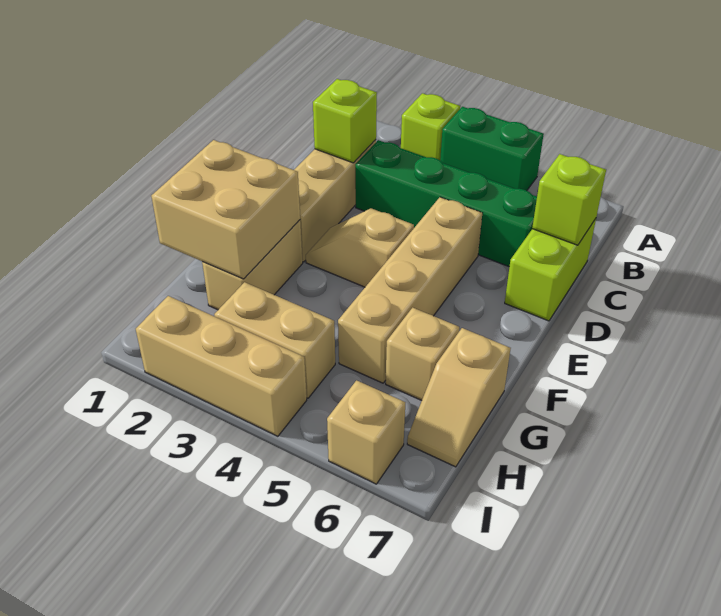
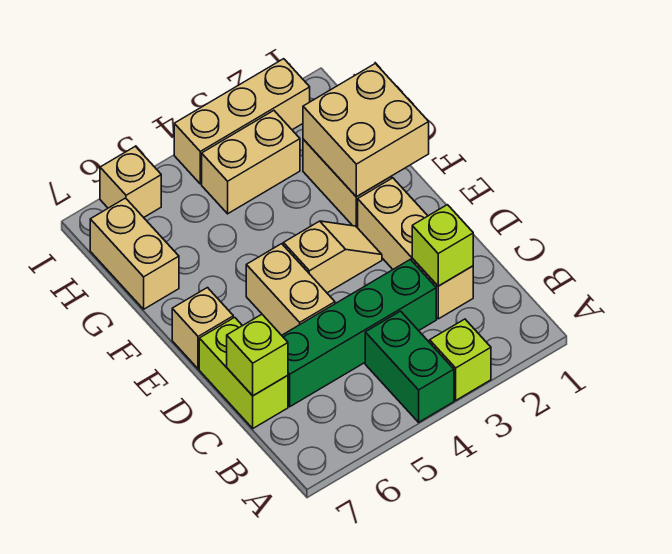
green 1x2 brick [440,107,544,191] -> green 1x2 brick turned to [365,311,454,422]
tan 1x4 brick [338,197,482,383] -> tan 1x2 brick [246,244,335,335]
tan 1x1 brick [386,308,459,400] -> tan 1x1 brick moved to [172,288,233,369]
tan 1x2 slope [407,328,511,467] -> tan 1x2 brick [90,198,179,309]

